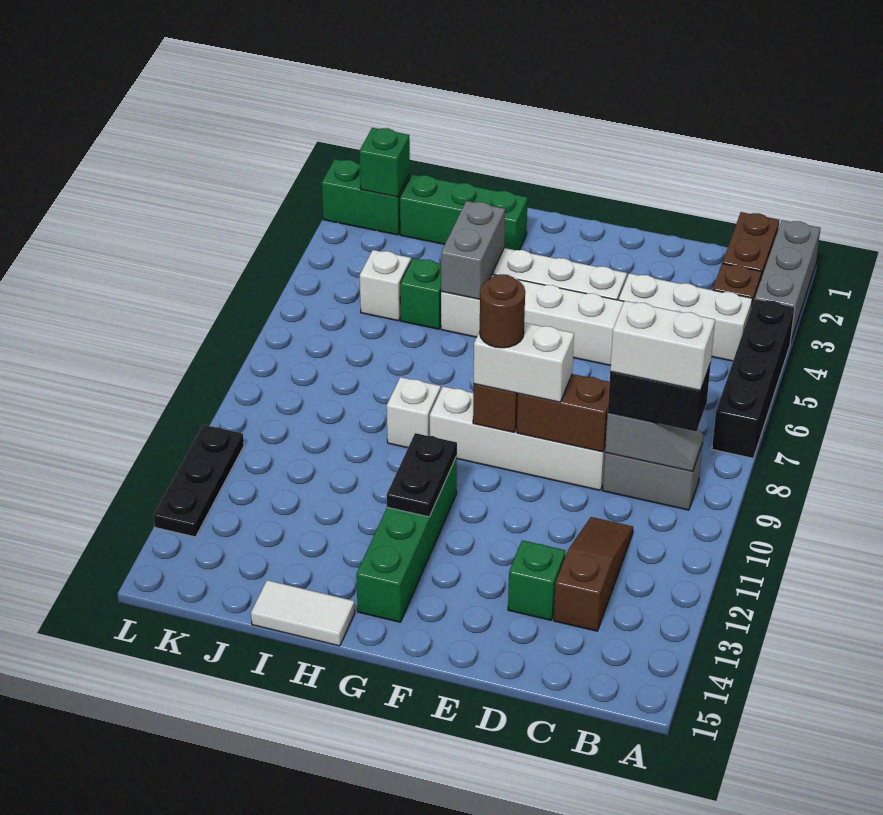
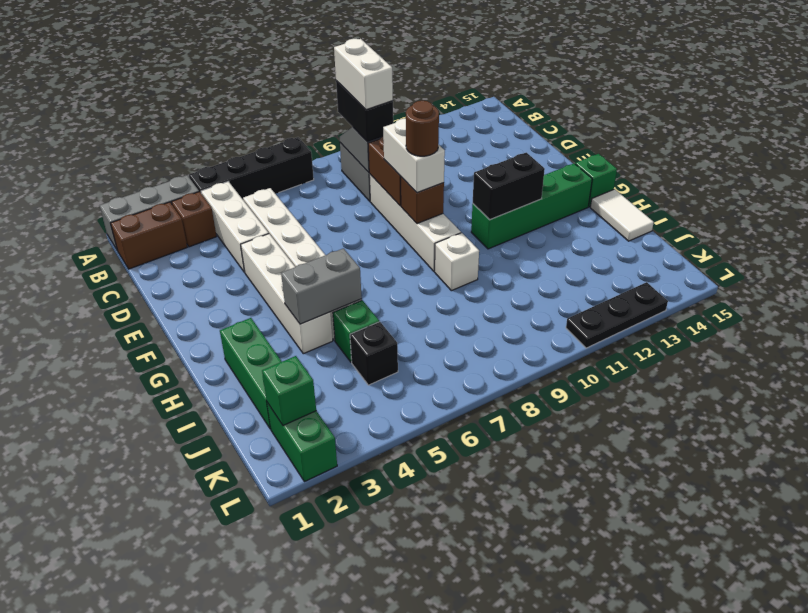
brown 1x3 slope [554,517,633,631] -> none
green 1x1 brick [508,540,565,620] -> green 1x1 brick moved to [575,154,617,207]
black 1x2 plate [387,433,457,517] -> black 1x2 brick [473,153,545,220]
white 1x1 brick [360,250,411,321] -> black 1x1 brick [350,322,398,385]

